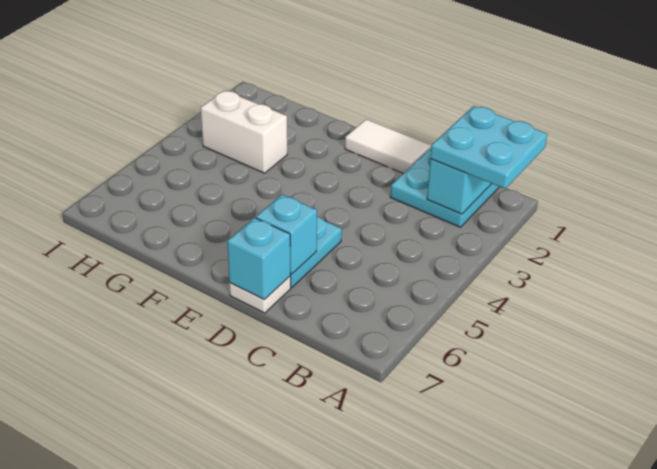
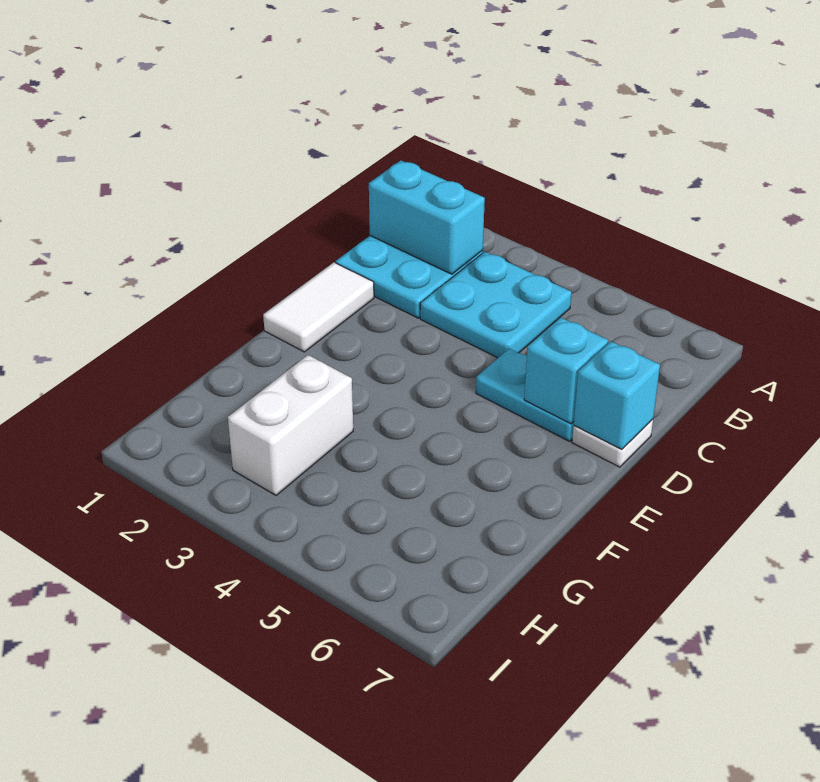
cyan 2x2 plate [430,106,547,189] -> cyan 2x2 plate moved to [420,252,571,358]

